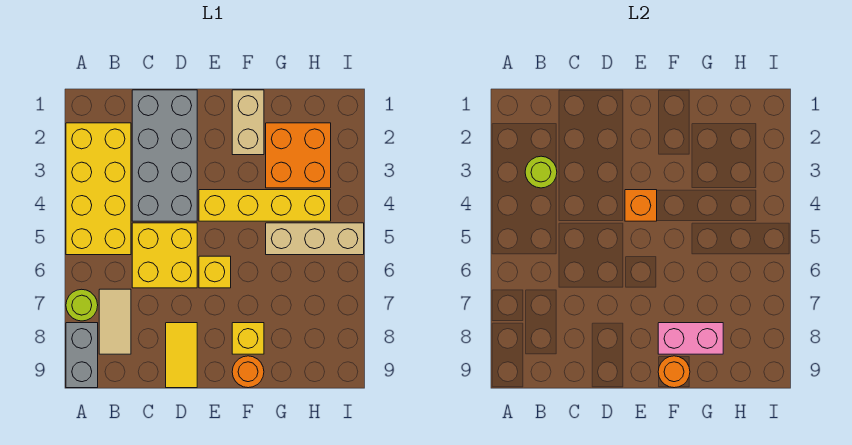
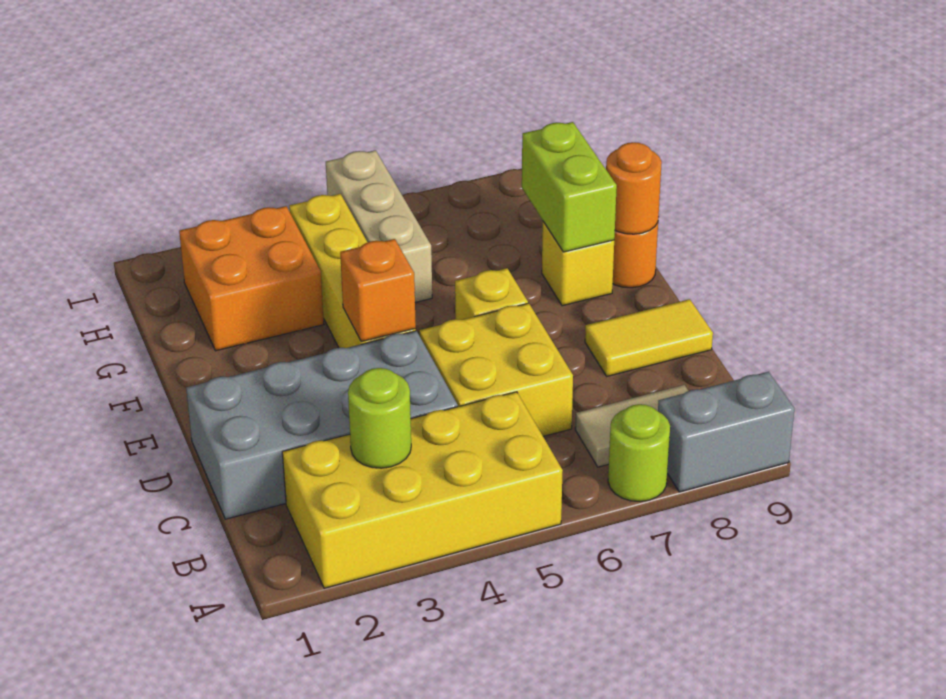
tan 1x2 brick [232,90,264,155] -> none
pink 1x2 brick [658,323,723,354] -> lime 1x2 brick [522,122,617,252]

